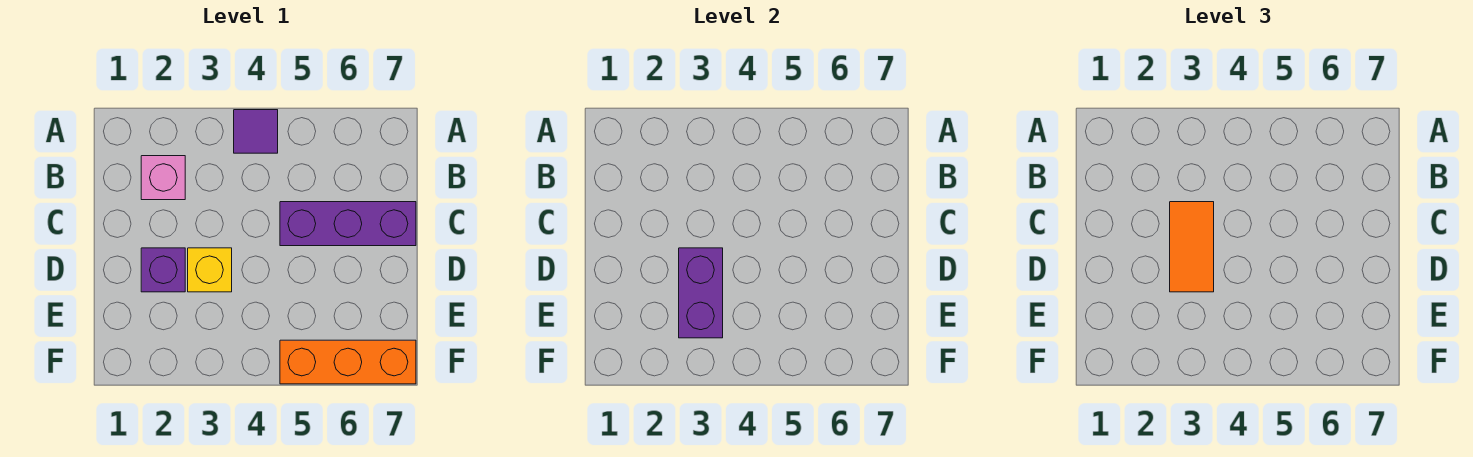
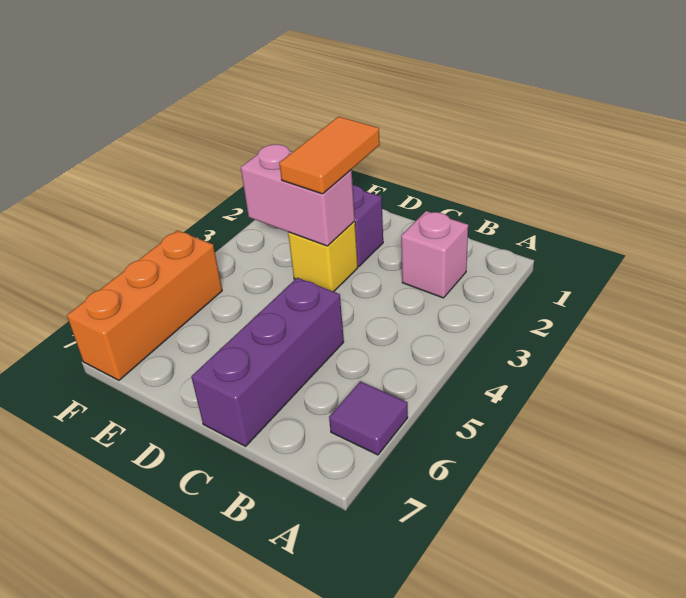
purple 1x1 tile [234,110,278,153] -> purple 1x1 tile moved to [329,381,408,455]
orange 1x2 tile [1170,202,1214,292] -> orange 1x2 tile turned to [279,117,380,194]
purple 1x2 brick [679,248,723,338] -> pink 1x2 brick [241,144,355,246]

